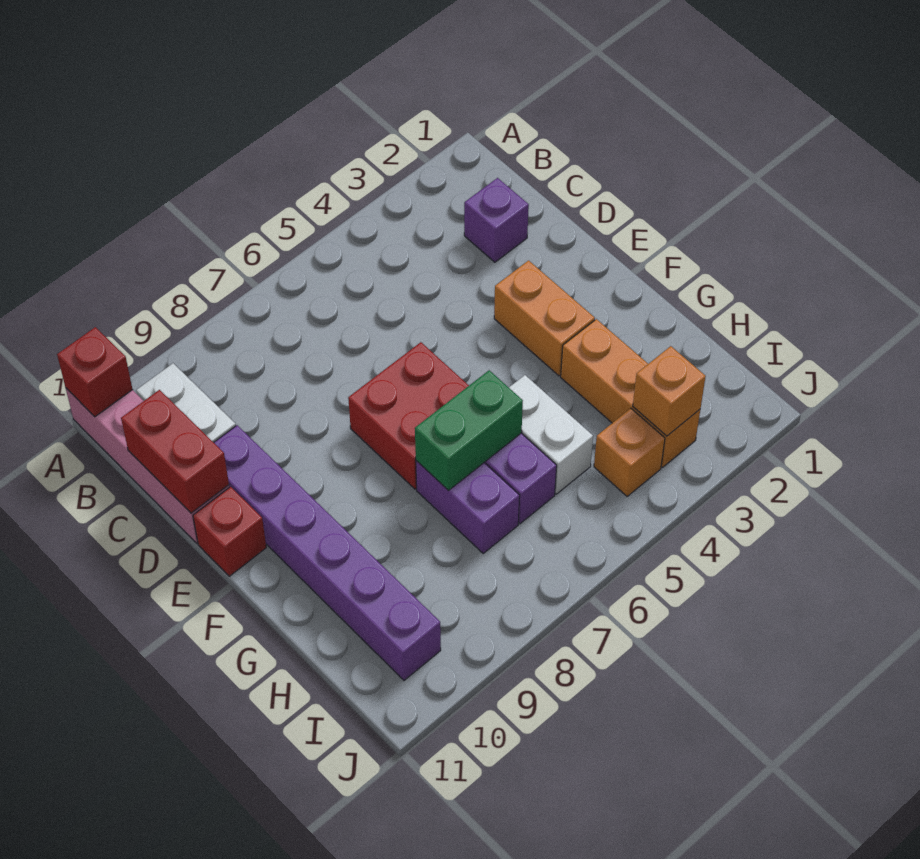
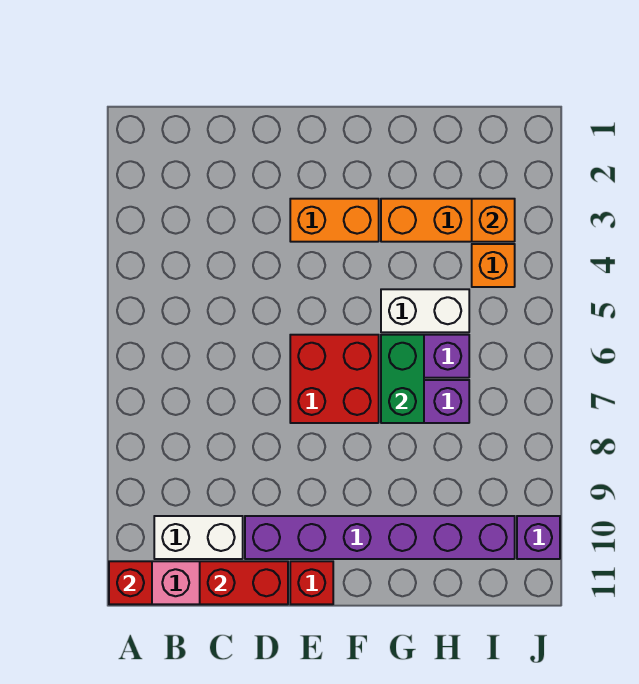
purple 1x1 brick [464,178,529,262] -> purple 1x1 brick moved to [517,516,560,559]

